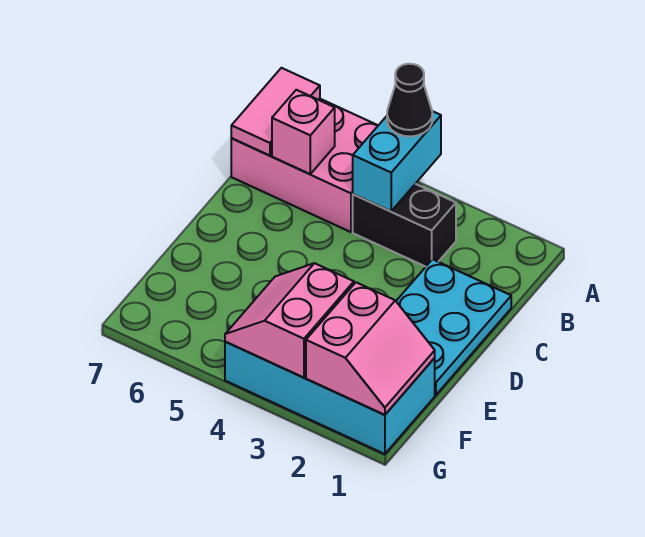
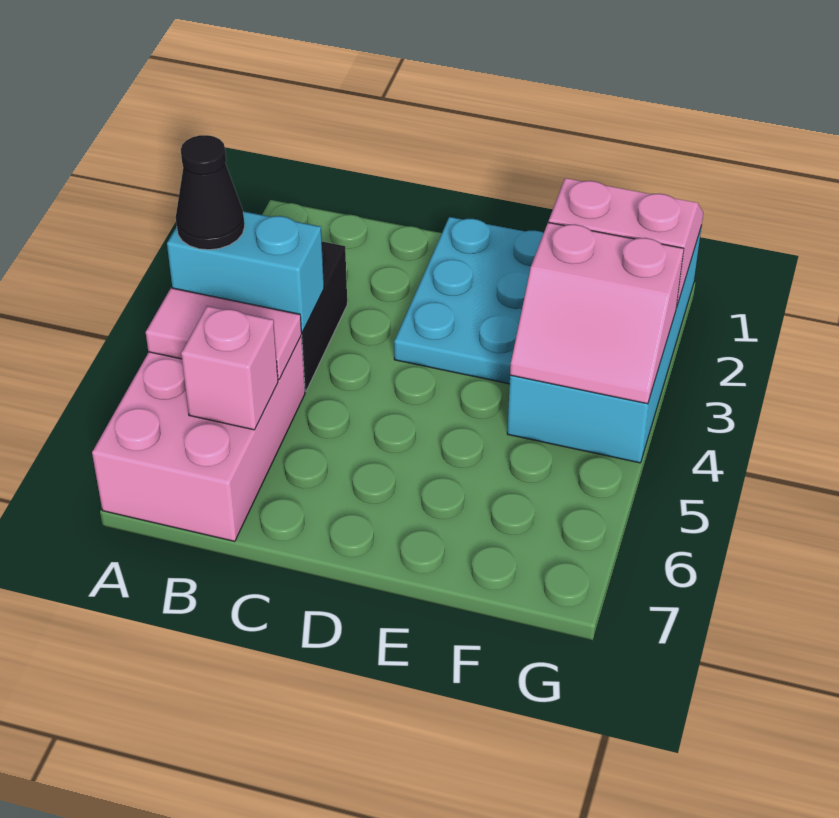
pink 1x2 tile [231,68,320,155] -> pink 1x2 tile moved to [146,288,301,380]
cyan 2x3 plate [396,259,511,395] -> cyan 2x3 plate turned to [394,217,544,384]

